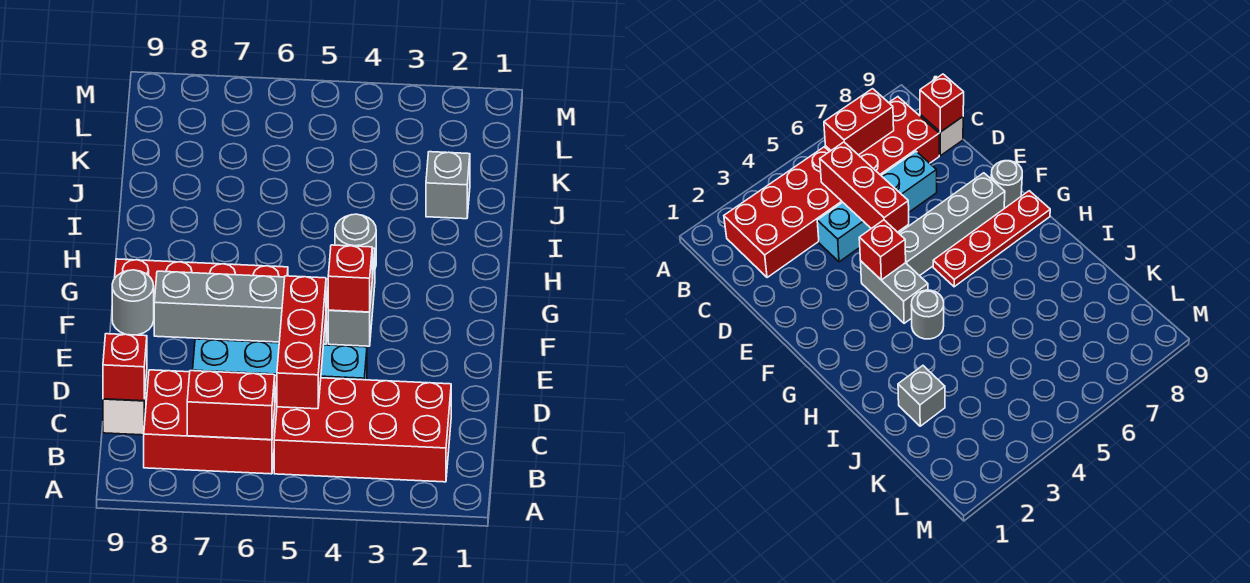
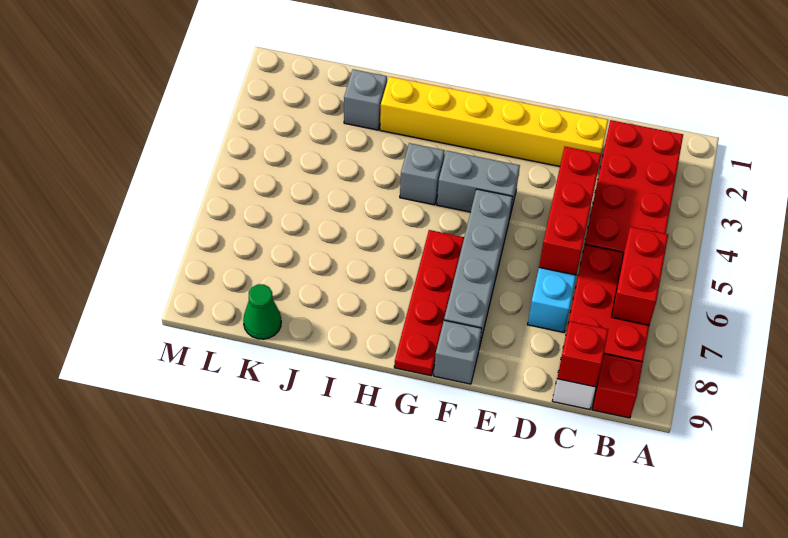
red 1x3 brick [277,276,326,409] -> red 1x3 brick turned to [539,147,601,275]
none -> yellow 1x6 brick [380,77,608,166]
red 1x1 brick [328,245,372,312] -> red 1x1 brick moved to [592,354,643,418]
grey 1x1 round brick [112,270,154,335] -> grey 1x1 brick [434,320,482,384]
grey 1x1 round brick [335,214,376,268] -> grey 1x1 brick [400,143,445,205]
none -> green 1x1 cone [243,284,281,339]

